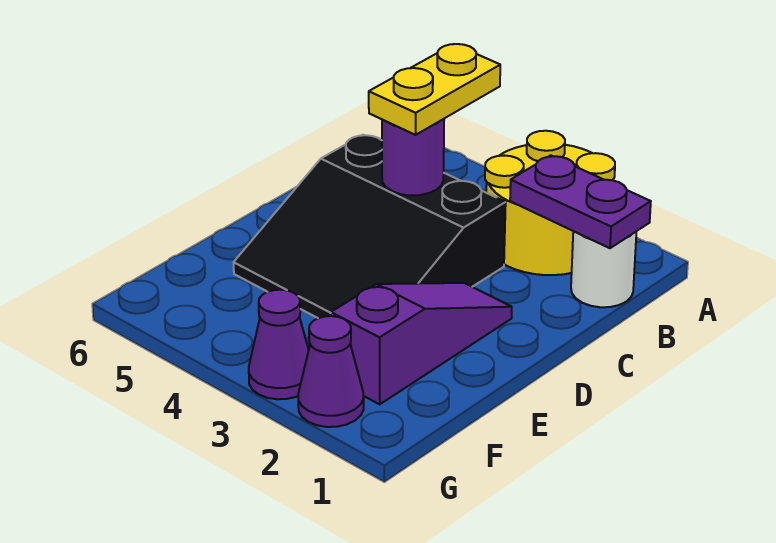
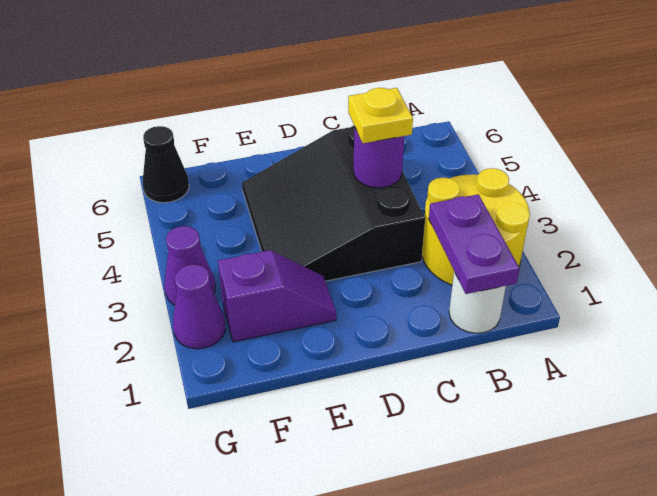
yellow 1x2 plate [369,44,500,135] -> yellow 1x1 plate [348,88,413,143]
purple 1x3 slope [331,283,512,404] -> purple 1x2 slope [218,250,336,342]
none -> black 1x1 cone [143,126,189,203]

